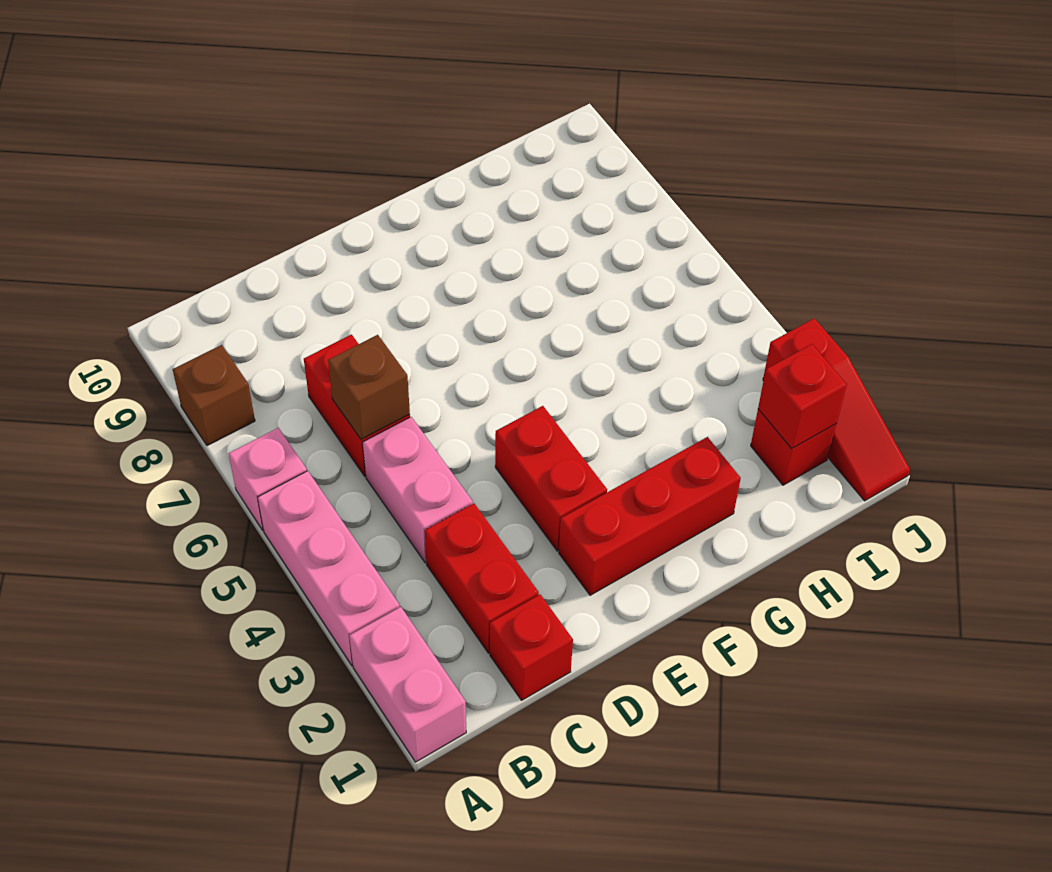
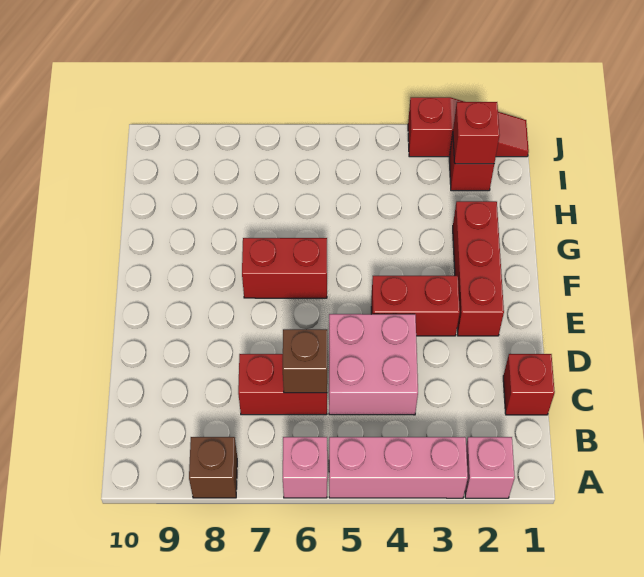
pink 1x2 brick [349,607,466,762] -> pink 1x1 brick [465,437,515,498]
red 1x2 brick [425,503,539,653] -> red 1x2 brick moved to [242,238,327,298]
pink 1x2 brick [363,417,473,563] -> pink 2x2 brick [329,314,418,415]

